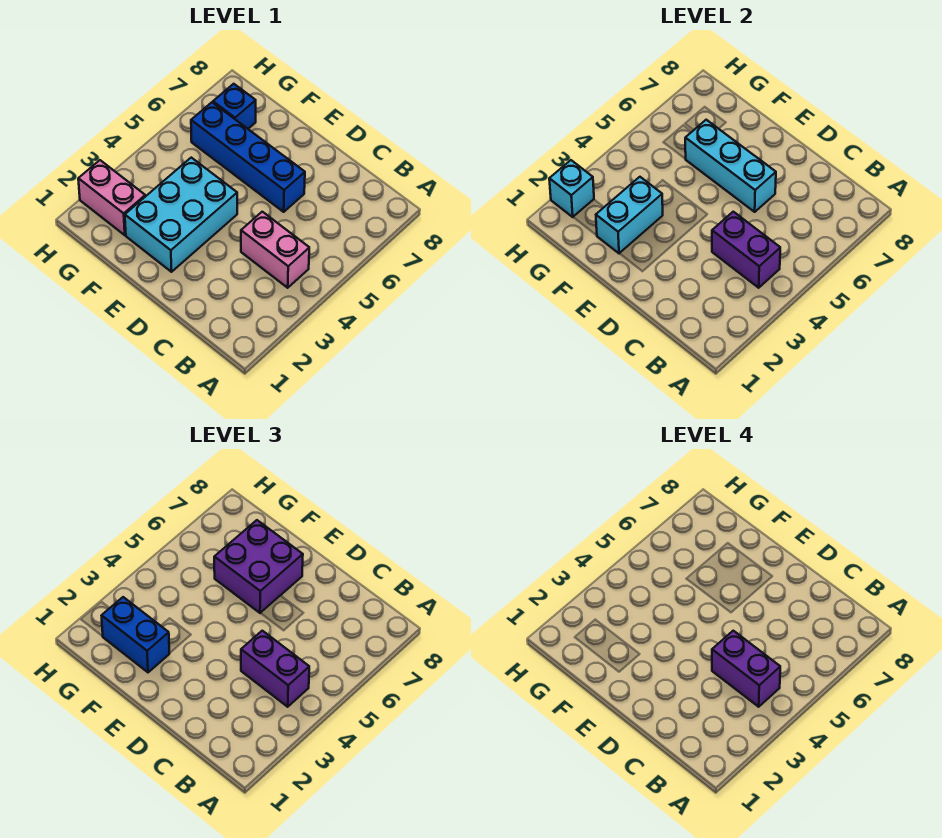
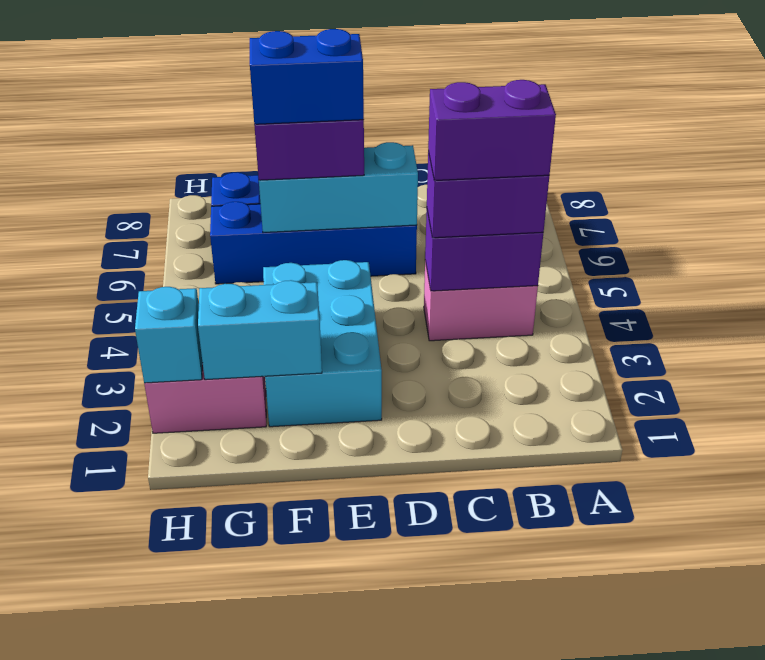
cyan 1x2 brick [596,177,663,253] -> cyan 1x2 brick turned to [198,280,322,380]
blue 1x2 brick [102,597,169,672] -> blue 1x2 brick moved to [250,29,364,124]

